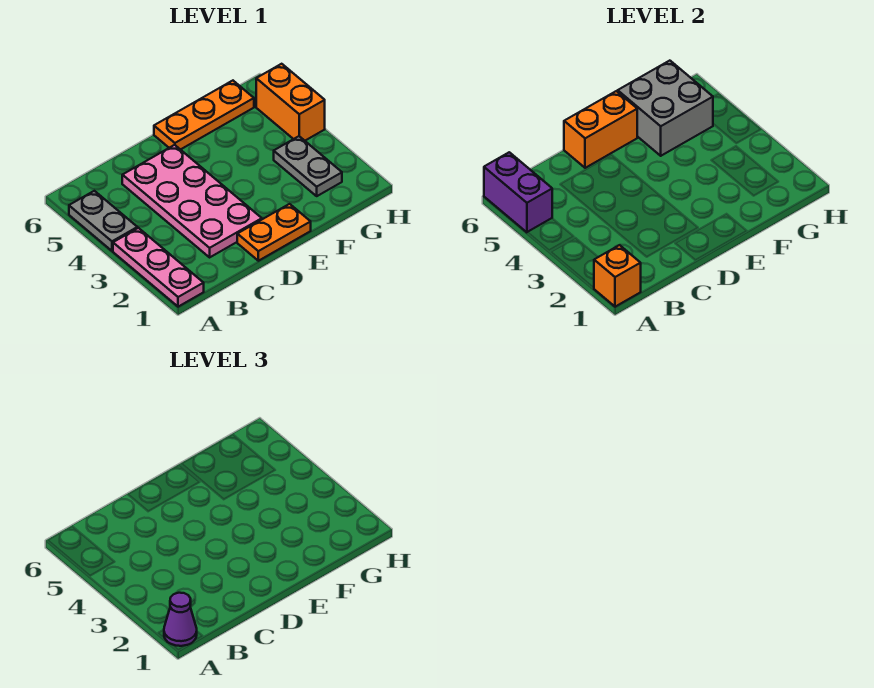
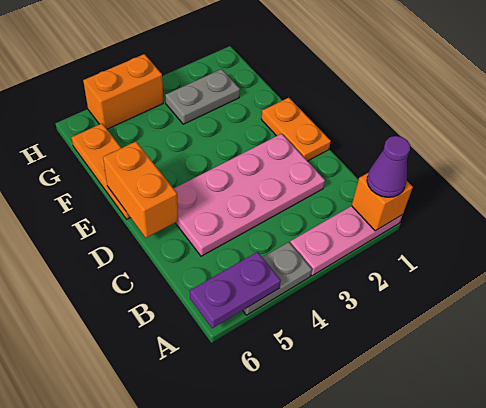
purple 1x2 brick [484,152,552,232] -> purple 1x2 plate [190,252,281,328]
grey 2x2 brick [618,61,713,156] -> none

